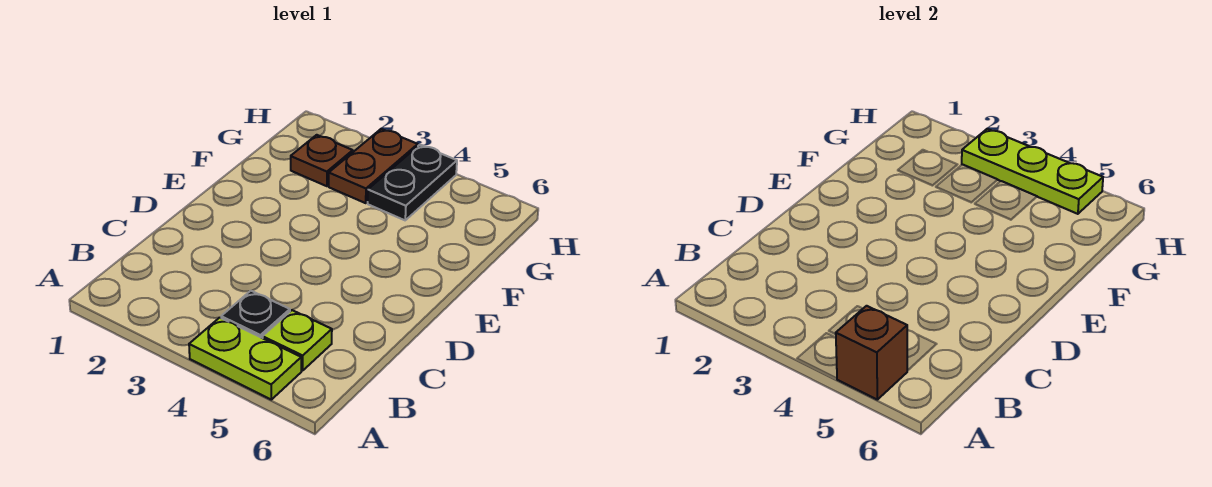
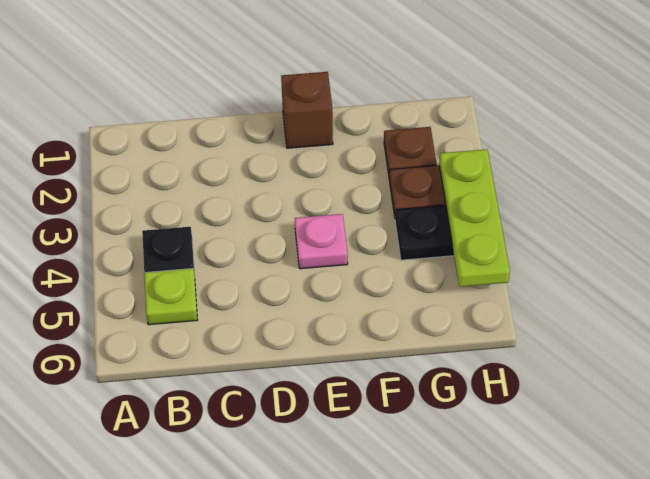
lime 1x2 plate [189,318,301,400] -> none
brown 1x1 brick [836,306,907,400] -> brown 1x1 brick moved to [281,72,333,148]
none -> pink 1x1 plate [295,214,348,269]

